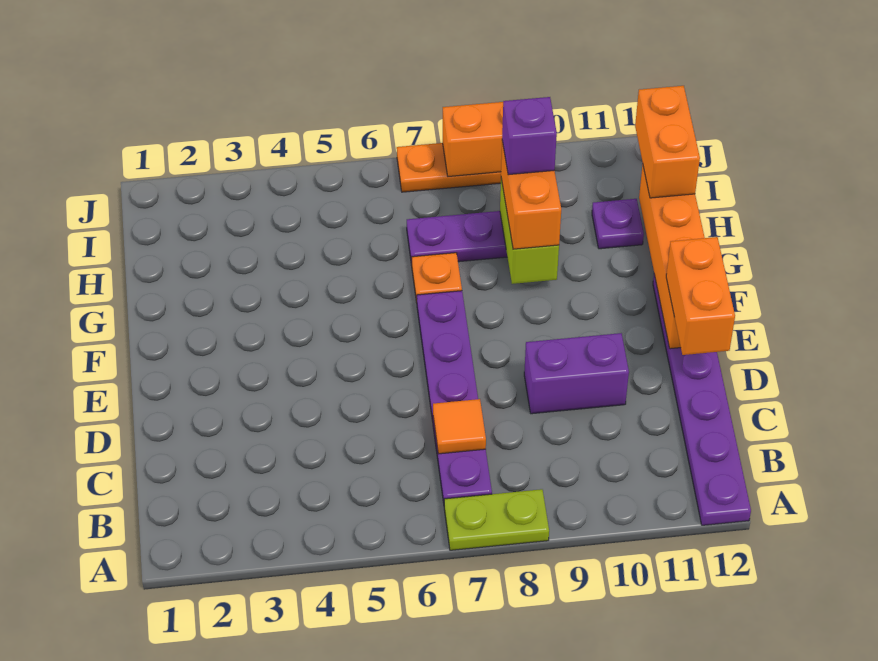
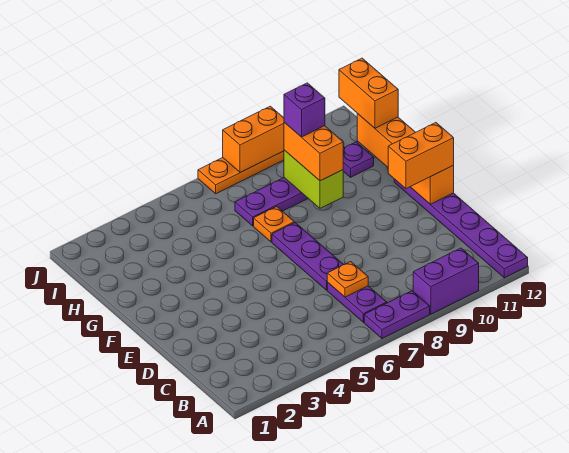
lime 1x2 plate [444,489,549,550] -> purple 1x2 plate [364,291,430,338]
orange 1x1 tile [433,399,486,454] -> orange 1x1 plate [327,262,368,297]
purple 1x2 brick [524,333,629,414] -> purple 1x2 brick moved to [413,248,479,314]
orange 1x2 brick [666,237,735,355] -> orange 1x2 brick turned to [388,123,454,189]

